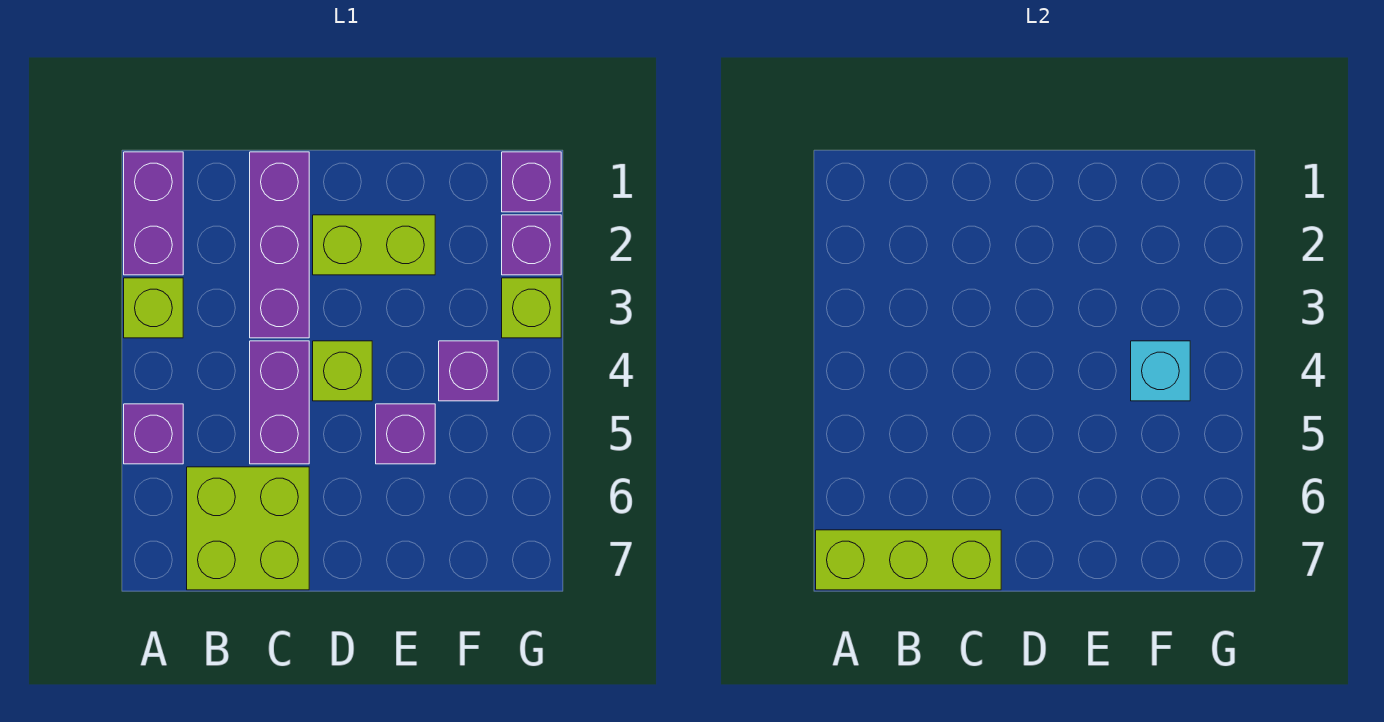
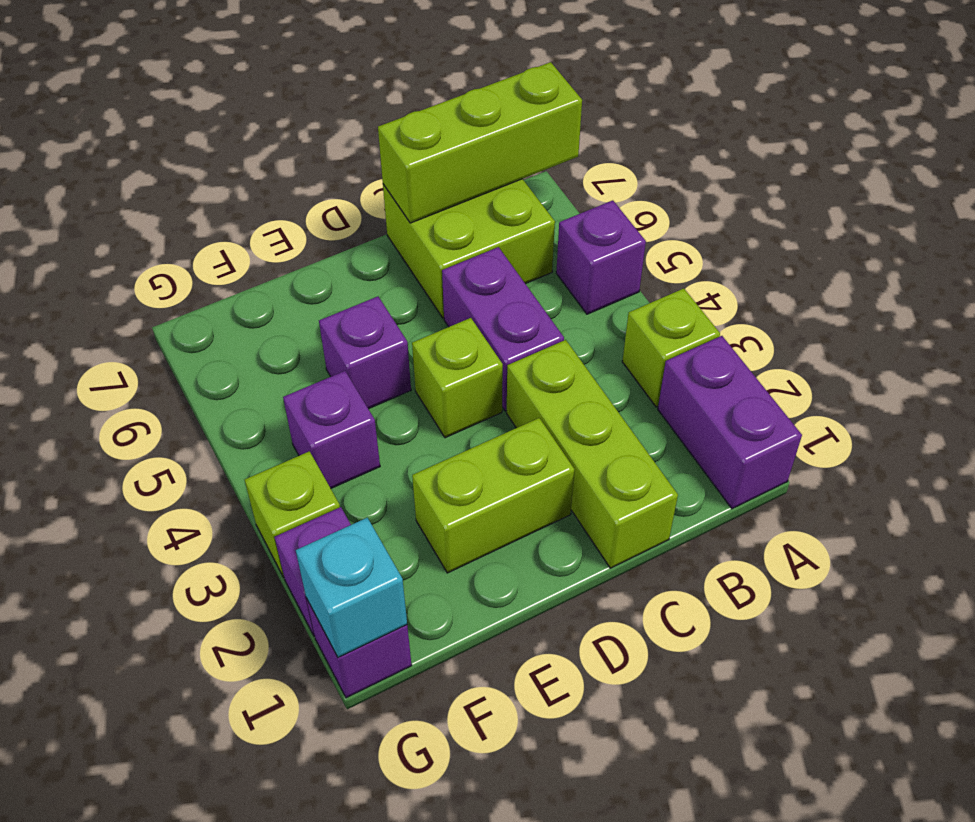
purple 1x3 brick [250,152,309,338] -> lime 1x3 brick [507,340,678,568]
cyan 1x1 brick [1131,341,1190,401] -> cyan 1x1 brick moved to [296,518,407,657]

